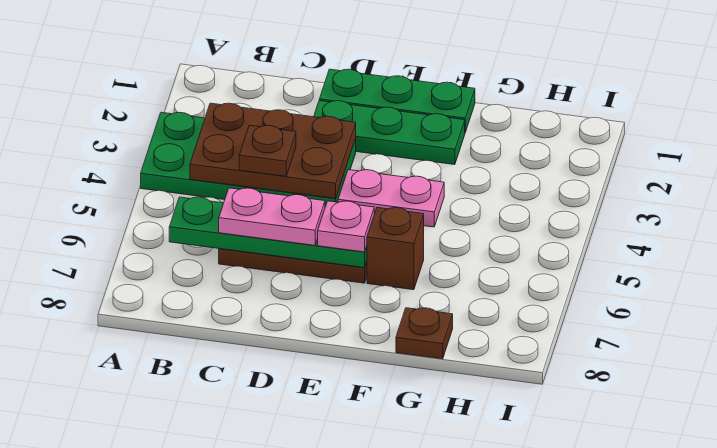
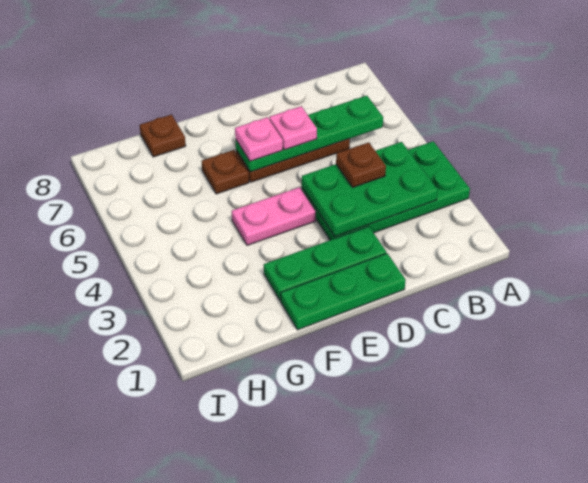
brown 2x3 plate [190,103,356,199] -> green 2x3 plate [302,142,438,237]
pink 1x2 plate [219,188,325,245] -> pink 1x1 plate [269,106,317,150]
brown 1x1 brick [367,208,424,290] -> brown 1x1 plate [202,150,249,194]

